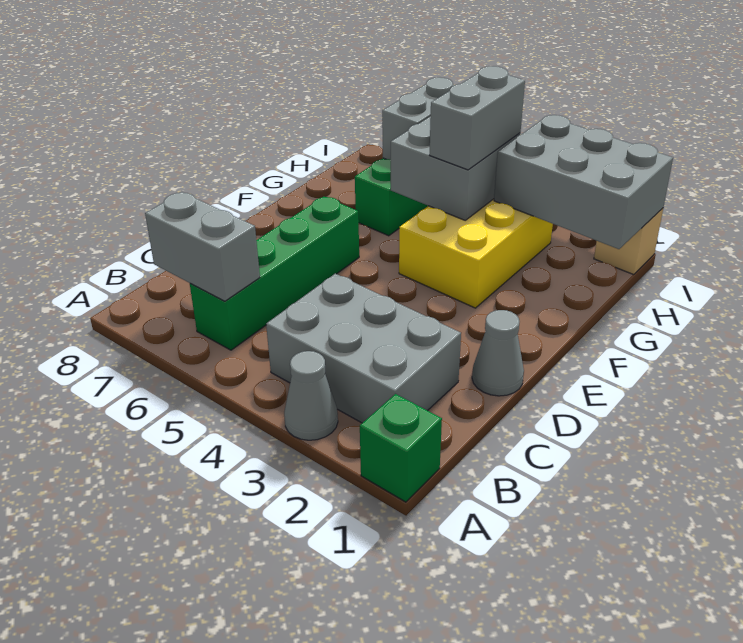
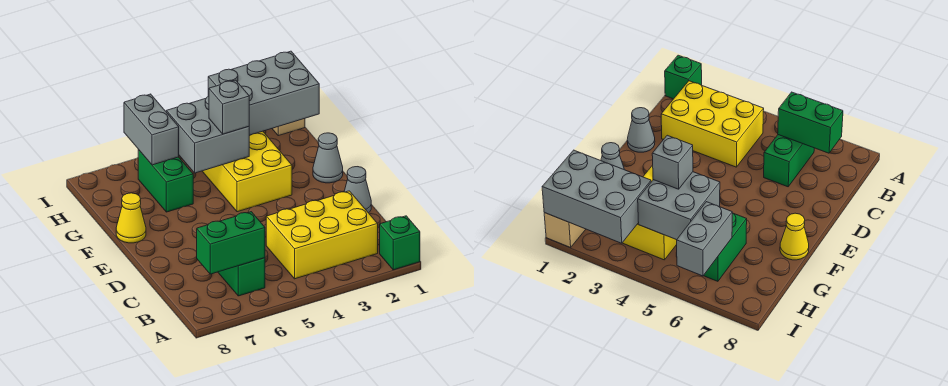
grey 1x1 cone [284,351,338,440] -> grey 1x1 cone moved to [313,133,343,183]
grey 2x3 brick [266,274,461,423] -> yellow 2x3 brick [266,191,378,279]
green 1x4 brick [190,197,359,350] -> green 1x2 brick [218,258,265,296]
grey 1x2 brick [145,192,260,301] -> green 1x2 brick [197,212,265,274]
none -> yellow 1x1 cone [116,193,146,243]
grey 1x2 brick [430,66,525,170] -> grey 1x1 brick [209,80,249,134]

